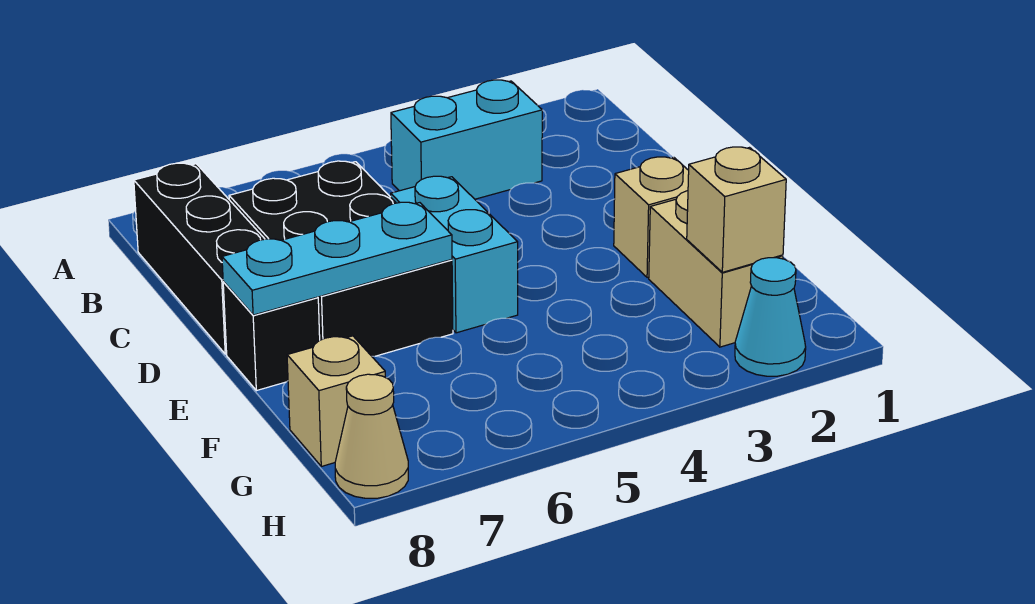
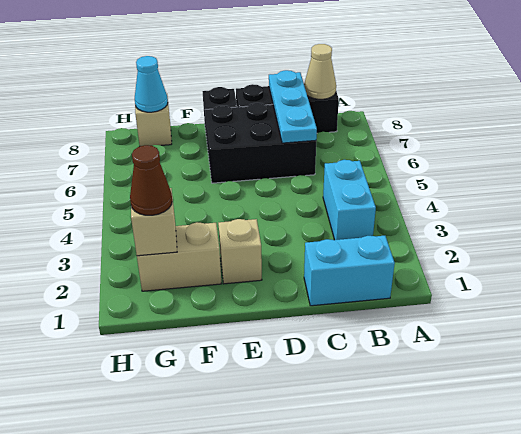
cyan 1x2 brick [391,176,518,333] -> cyan 1x2 brick moved to [304,236,395,306]
cyan 1x3 plate [222,202,452,315] -> cyan 1x3 plate moved to [269,70,317,143]
none -> brown 1x1 cone [130,145,172,215]
cyan 1x1 cone [735,258,806,376] -> cyan 1x1 cone moved to [135,56,168,112]
tan 1x1 cone [335,374,408,498] -> tan 1x1 cone moved to [304,44,336,99]

